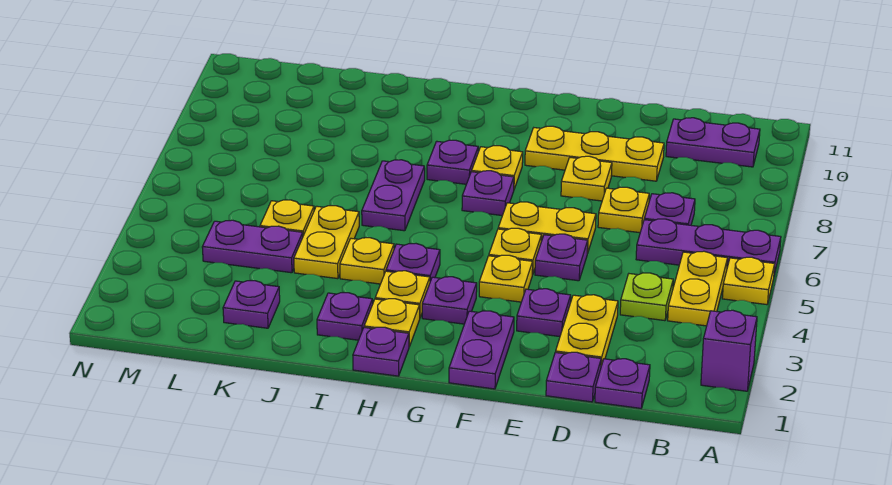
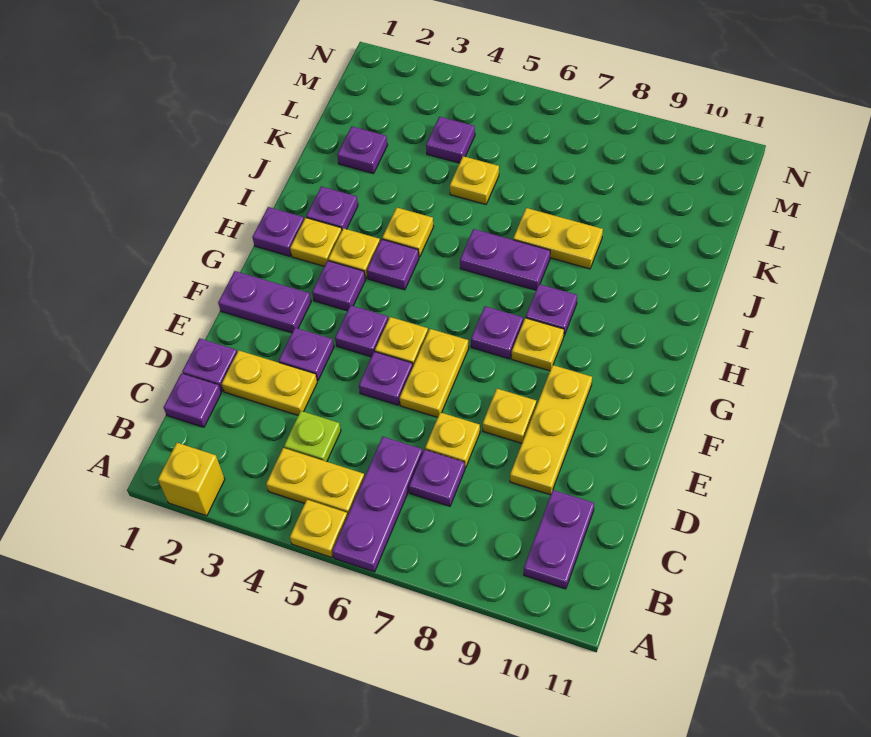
purple 1x1 brick [701,310,757,391] -> yellow 1x1 brick [158,443,225,516]
yellow 1x1 plate [479,255,533,302] -> purple 1x1 plate [335,305,388,357]
yellow 1x2 plate [294,206,359,279] -> yellow 1x2 plate moved to [513,208,603,269]
purple 1x2 plate [202,220,303,273] -> purple 1x1 plate [426,117,475,163]

